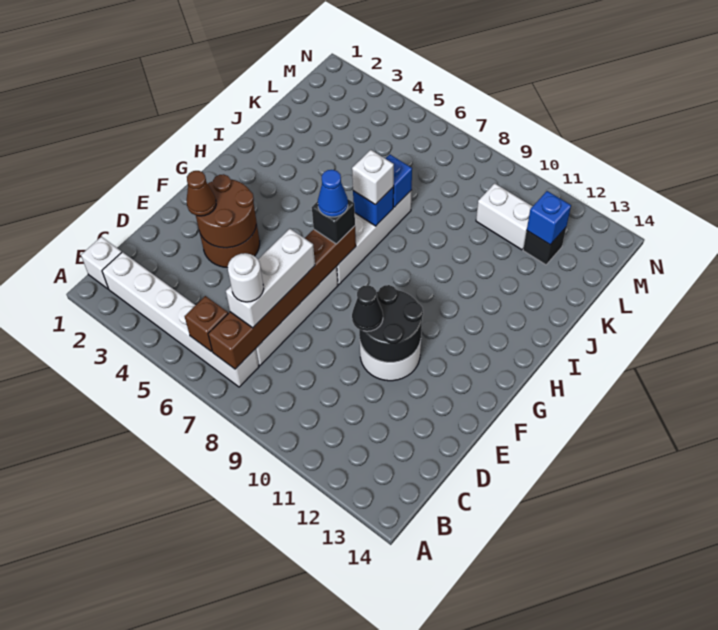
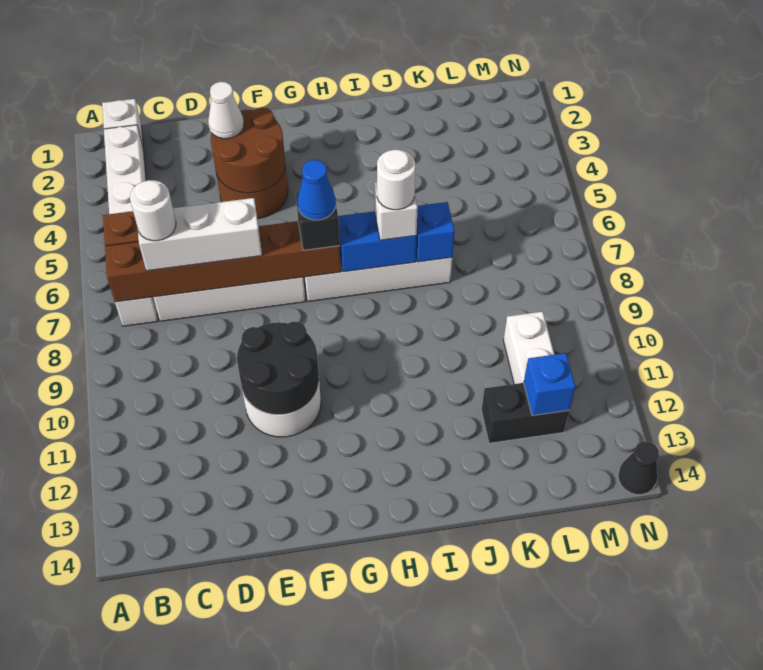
brown 1x1 cone [187,171,216,216] -> white 1x1 cone [208,82,244,139]
black 1x1 cone [352,285,383,331] -> black 1x1 cone moved to [618,441,659,495]
blue 1x1 brick [353,187,394,226] -> blue 1x2 brick [338,211,416,272]
none -> white 1x1 round brick [377,150,415,210]
black 1x1 brick [523,228,566,265] -> black 1x2 brick [481,383,569,443]

